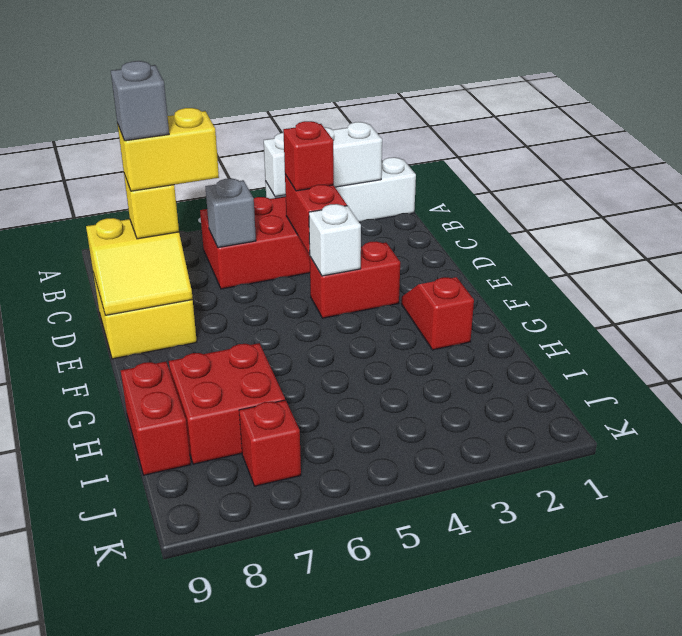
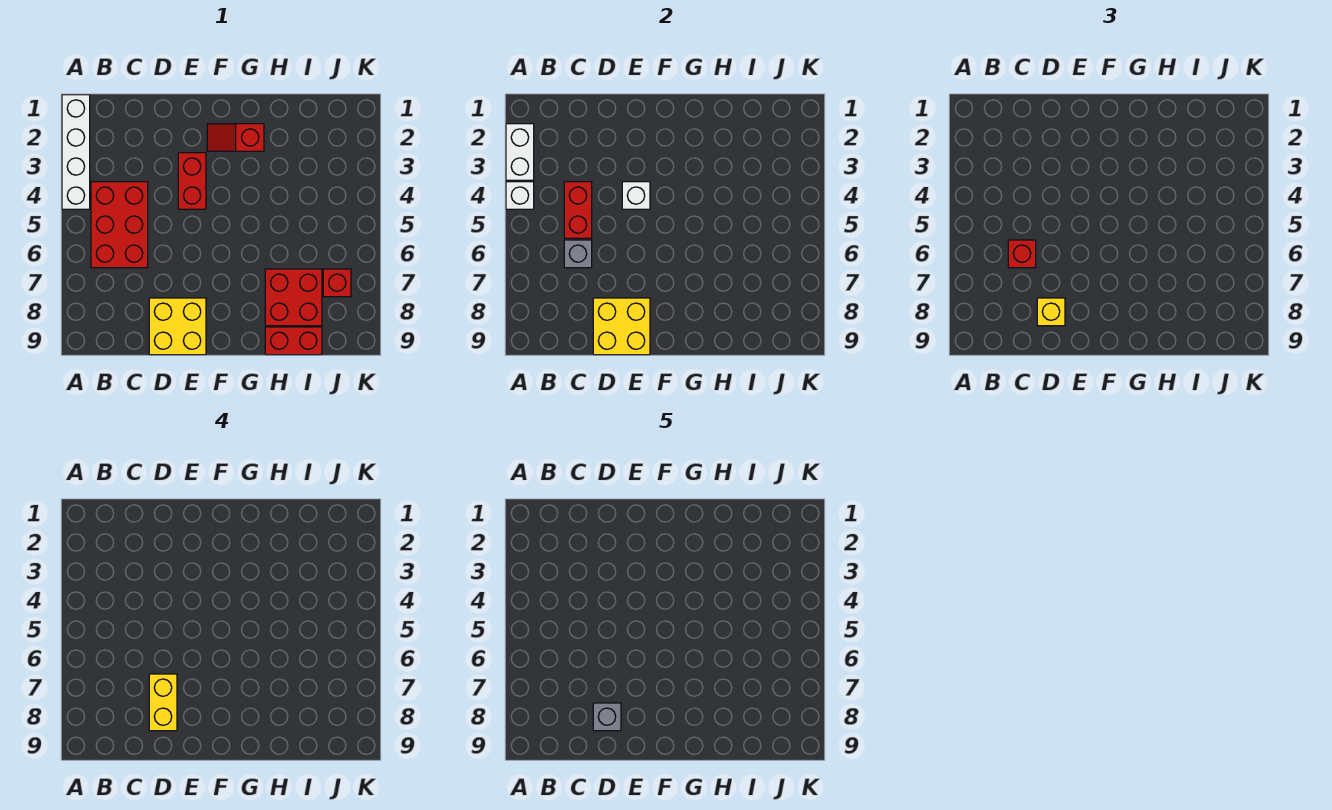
red 1x2 brick [285,175,347,254] -> red 1x2 brick turned to [564,182,592,238]
red 1x1 brick [283,121,334,191] -> red 1x1 brick moved to [1008,240,1036,268]
yellow 2x2 slope [86,218,193,316] -> yellow 2x2 brick [593,298,650,355]

